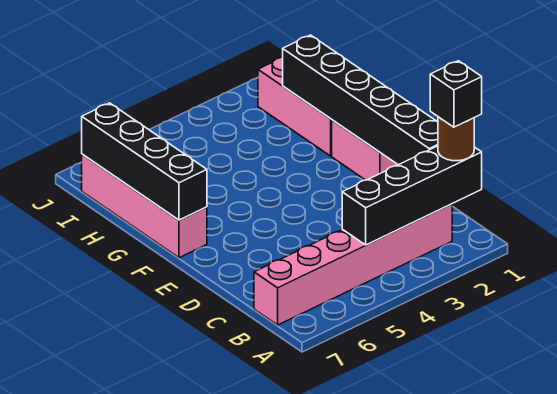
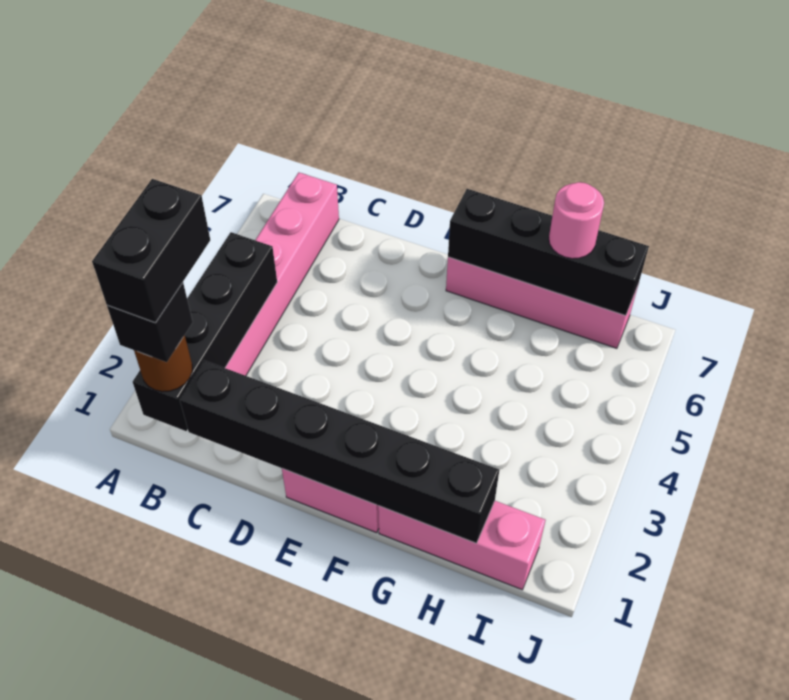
none -> black 1x2 brick [92,179,210,323]
none -> pink 1x1 round brick [549,182,604,259]

